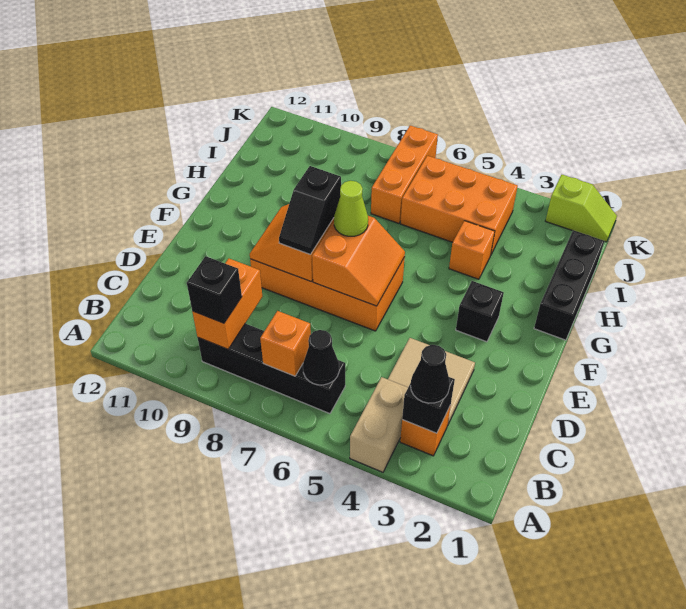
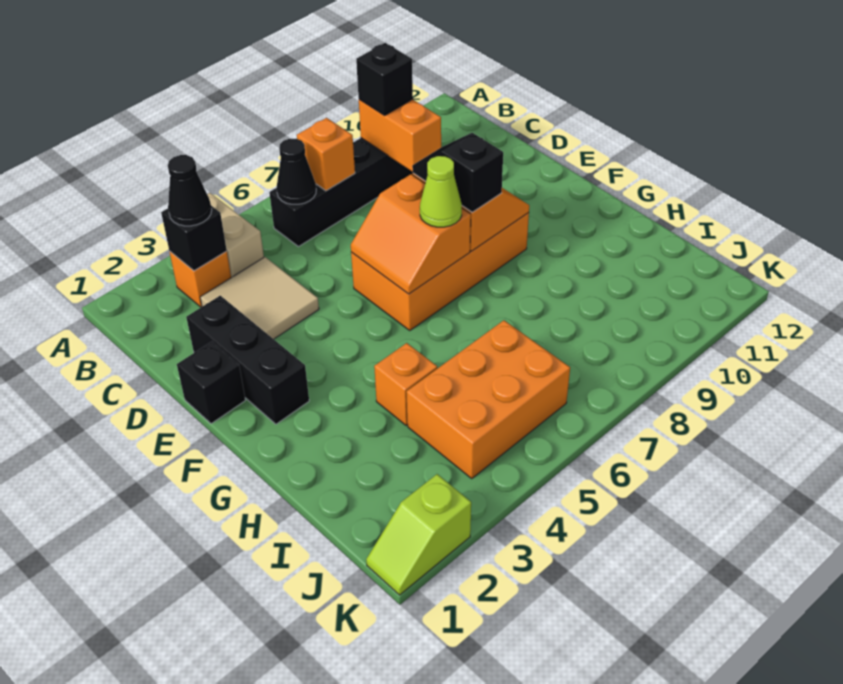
black 1x1 brick [456,281,504,342] -> black 1x1 brick moved to [177,342,245,424]
black 1x3 brick [534,230,604,340] -> black 1x3 brick moved to [186,296,309,424]
orange 1x3 brick [371,126,438,223] -> none

